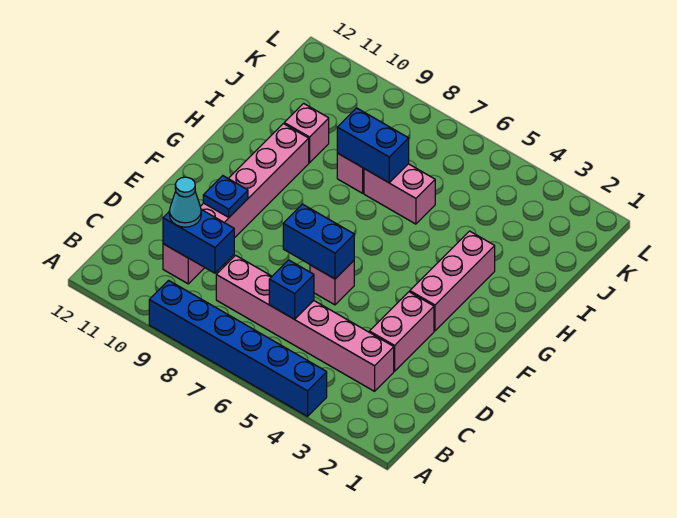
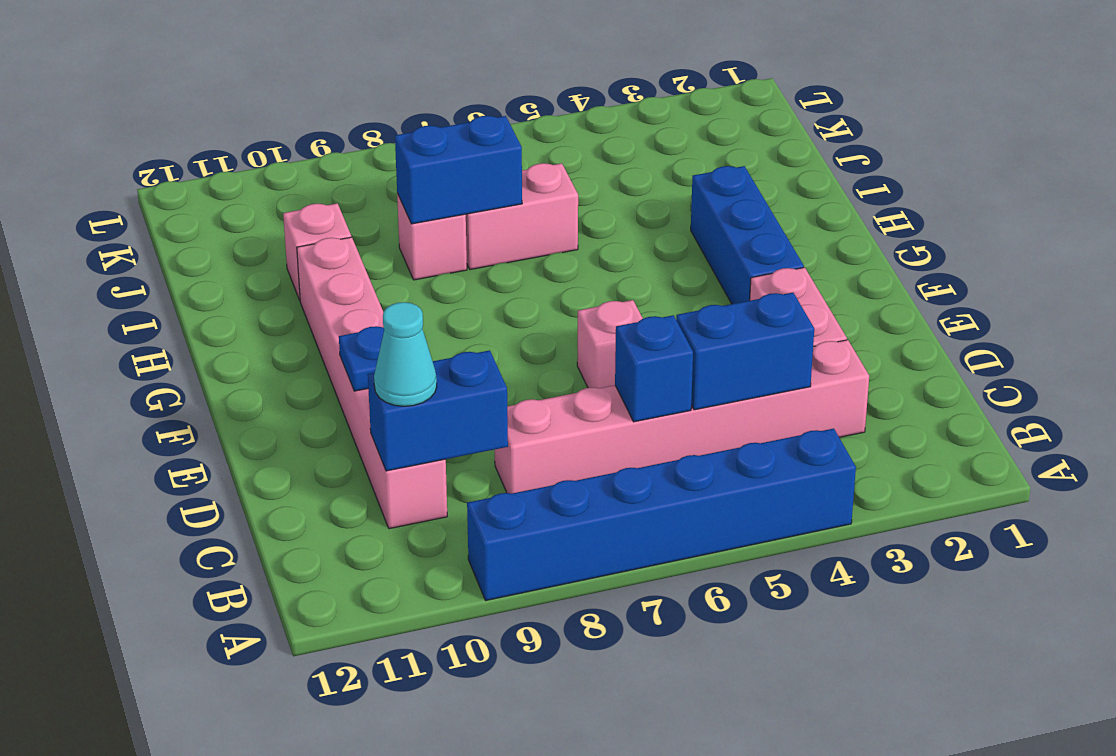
blue 1x2 brick [283,204,354,279] -> blue 1x2 brick moved to [676,293,814,410]
pink 1x3 brick [410,231,495,331] -> blue 1x3 brick [691,166,804,304]

